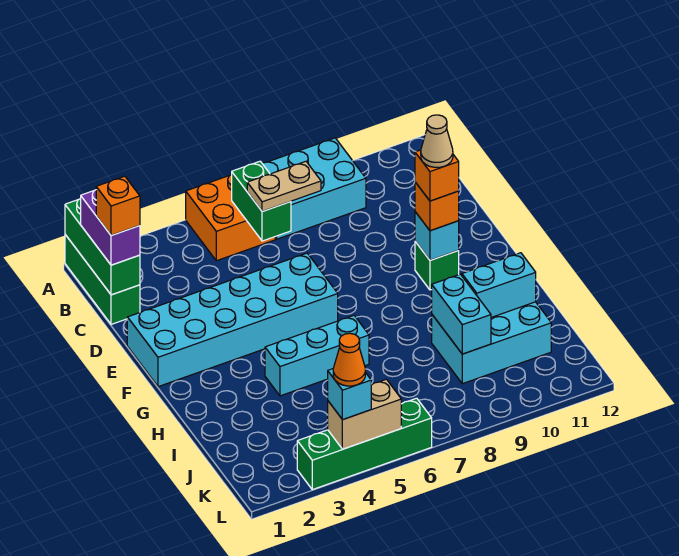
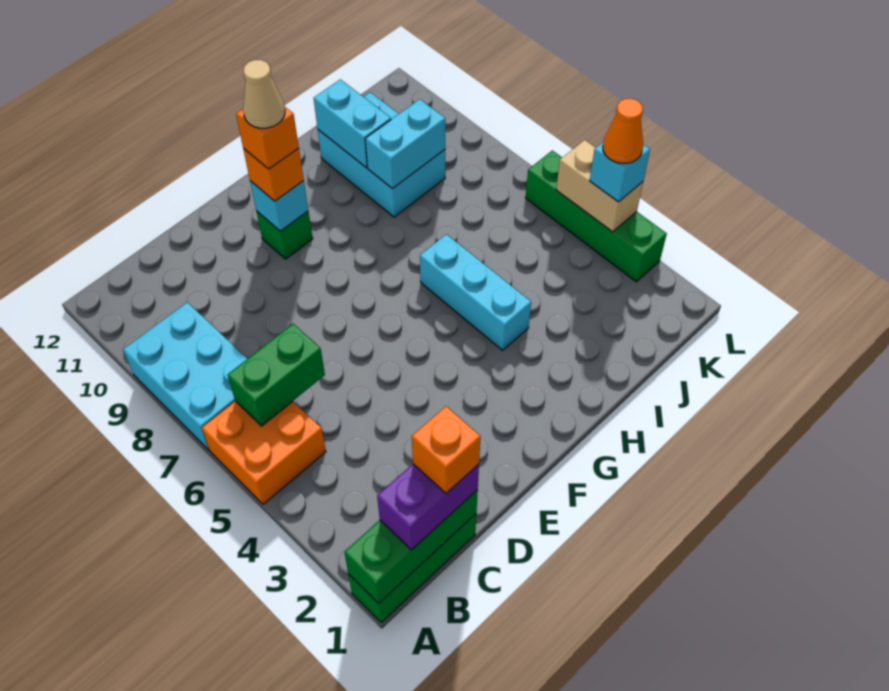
tan 1x2 plate [247,161,321,212] -> none
cyan 2x6 brick [127,253,338,387] -> none

